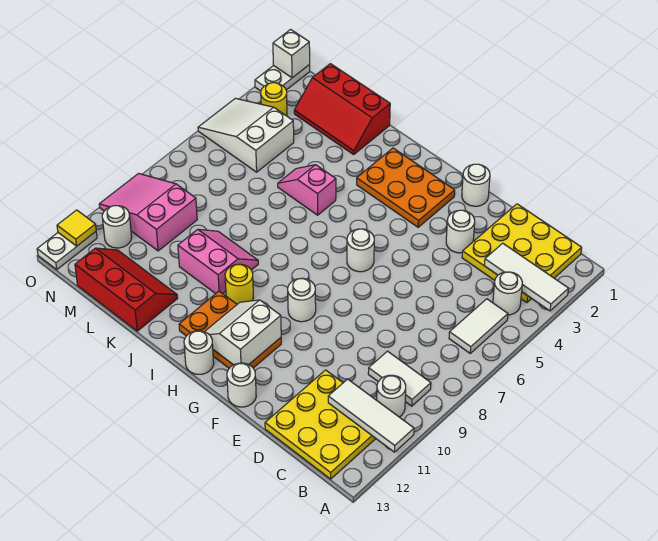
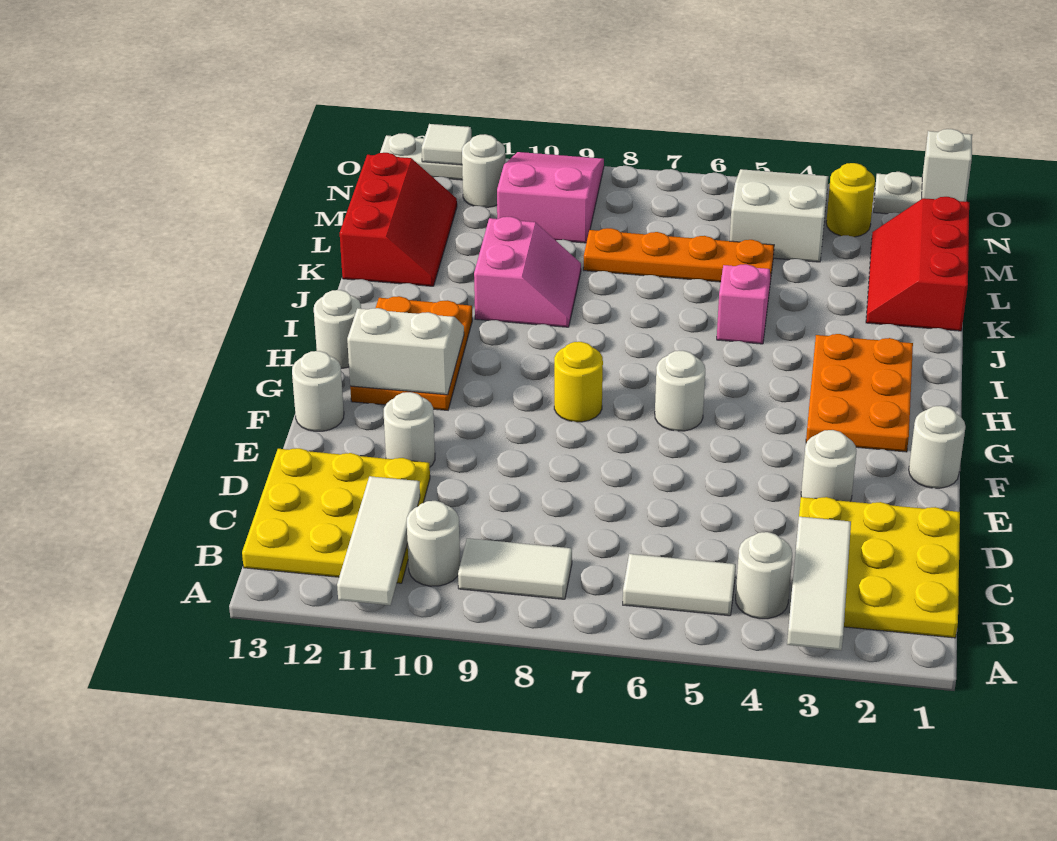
white 1x2 tile [368,351,431,406] -> white 1x2 tile turned to [458,538,572,599]
white 1x1 round brick [288,278,316,322] -> white 1x1 round brick moved to [384,392,435,467]
yellow 1x1 round brick [225,264,254,304] -> yellow 1x1 round brick moved to [554,342,603,422]
none -> orange 1x4 plate [583,228,774,282]
yellow 1x1 tile [57,210,96,246] -> white 1x1 tile [422,124,471,165]

